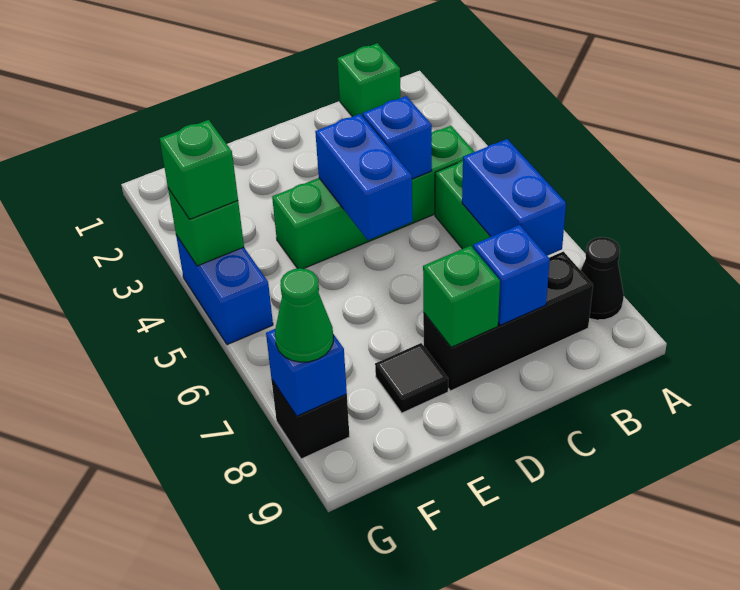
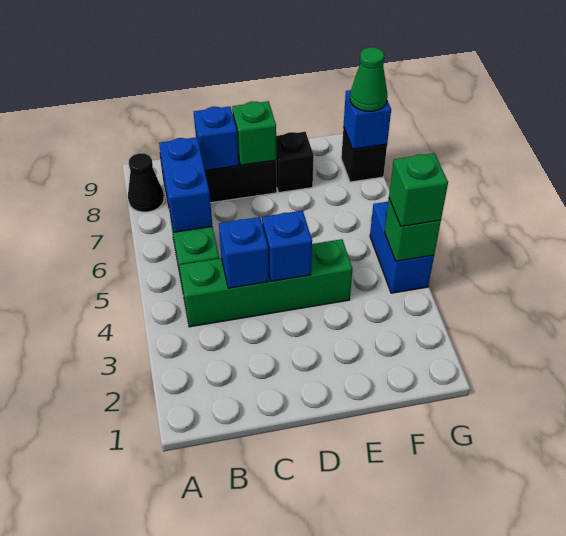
green 1x1 brick [337,43,401,117] -> none
blue 1x2 brick [315,114,412,240] -> blue 1x1 brick [262,211,312,281]
black 1x1 tile [375,343,448,413] -> black 1x1 brick [276,132,314,193]

